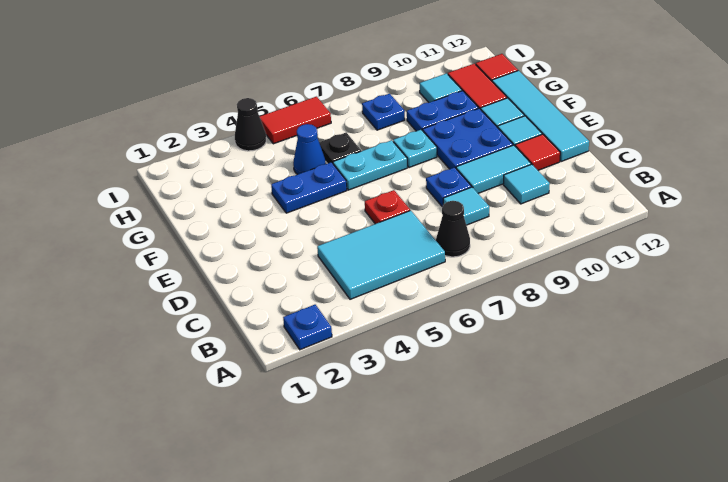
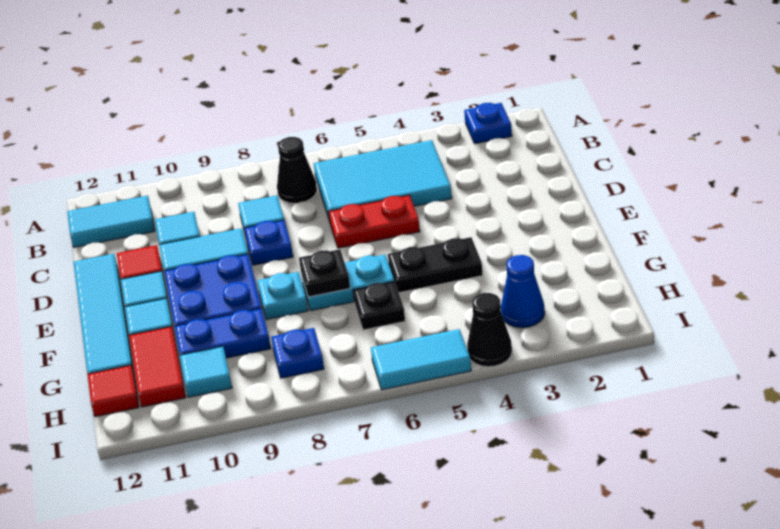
none -> cyan 1x2 tile [67,196,155,247]
red 1x1 plate [365,190,410,224] -> red 1x2 plate [328,195,420,248]
blue 1x2 plate [271,162,347,213] -> black 1x2 plate [388,237,483,293]
none -> black 1x1 plate [299,249,350,297]
blue 1x1 cone [293,124,326,175] -> blue 1x1 cone moved to [501,255,545,328]
red 1x2 tile [260,97,331,144] -> cyan 1x2 tile [371,329,471,390]

